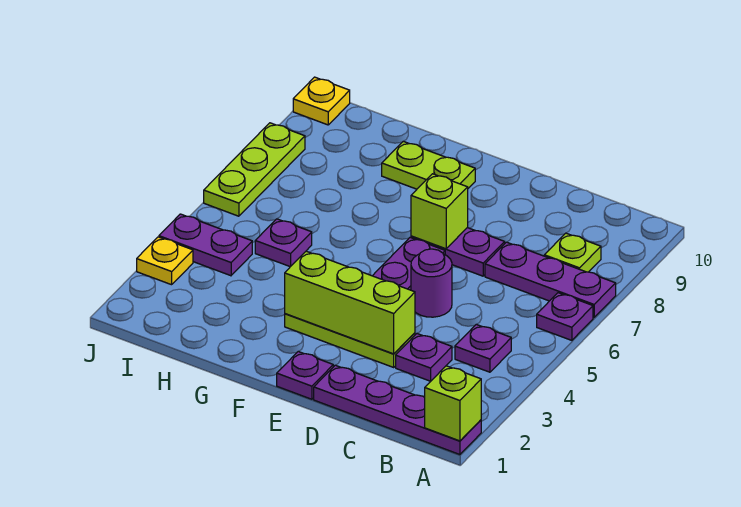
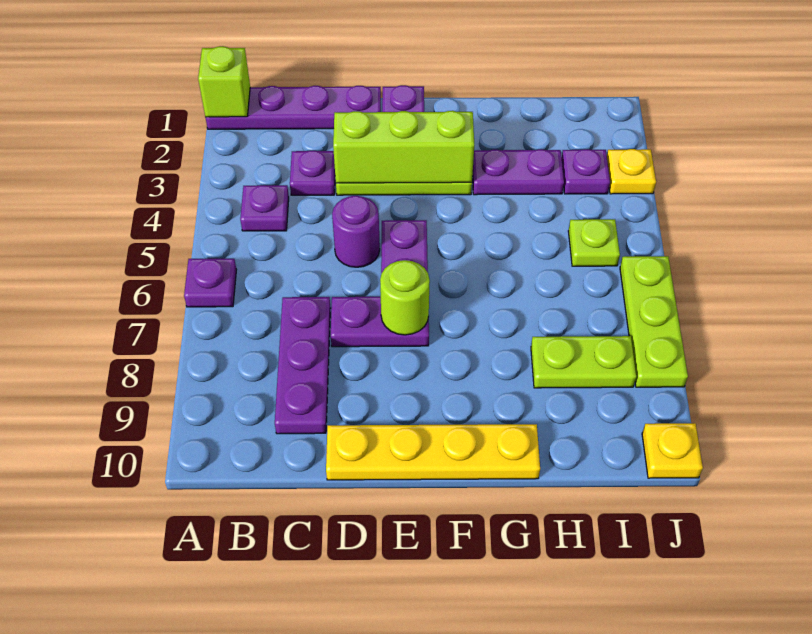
purple 1x3 plate [485,242,616,318] -> purple 1x3 plate turned to [275,297,331,434]
lime 1x1 plate [544,233,601,272] -> lime 1x1 plate moved to [568,219,620,266]
none -> yellow 1x4 plate [326,424,540,480]
lime 1x1 brick [411,174,468,249] -> lime 1x1 round brick [380,260,430,335]
lime 1x2 plate [382,141,475,189] -> lime 1x2 plate moved to [531,336,636,388]
purple 1x1 plate [255,219,312,267] -> purple 1x1 plate moved to [562,149,610,194]
purple 1x2 plate [159,214,252,276] -> purple 1x2 plate moved to [472,149,564,195]

